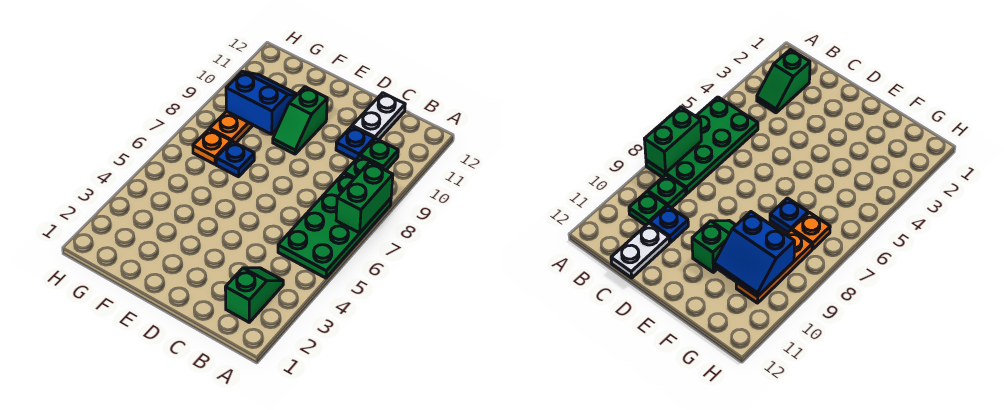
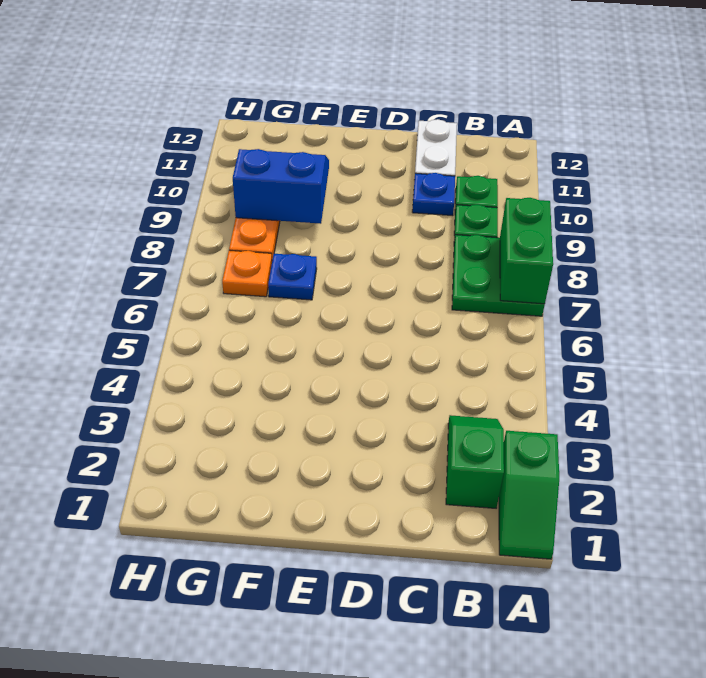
green 2x4 plate [278,173,391,278] -> green 2x2 plate [452,235,545,316]
green 1x2 slope [273,87,327,154] -> green 1x2 slope moved to [499,431,559,559]

